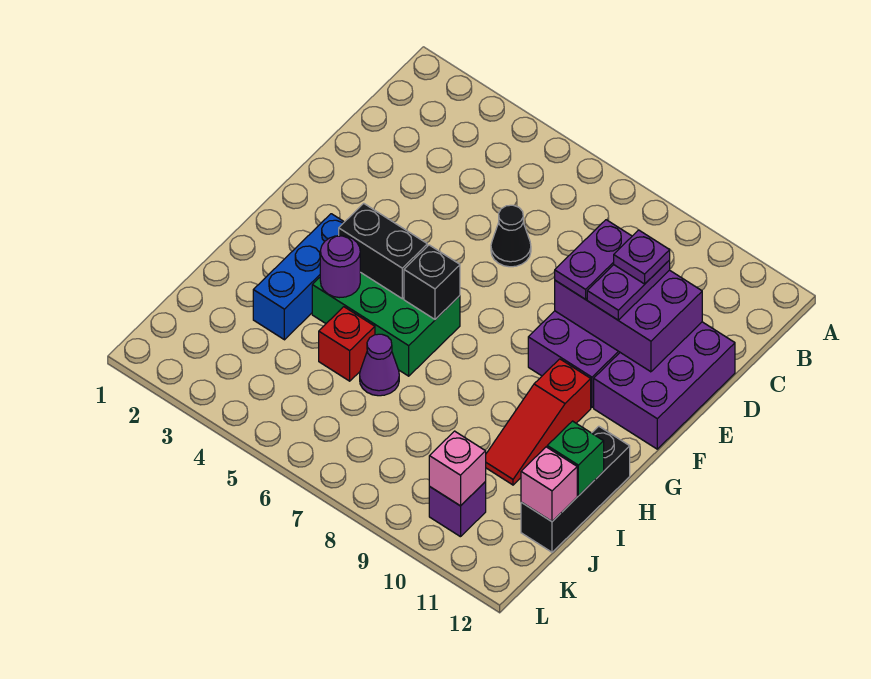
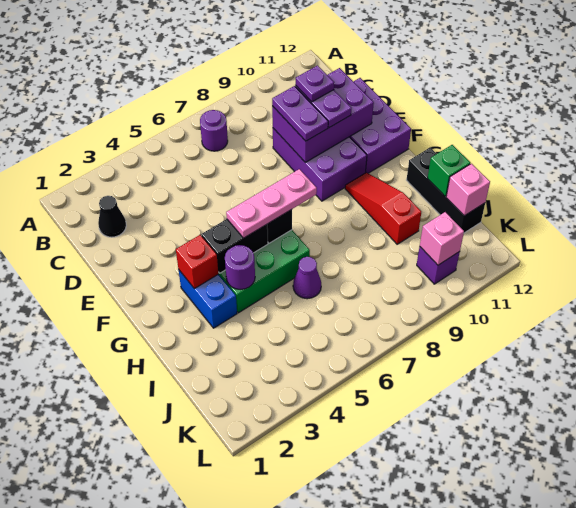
none -> purple 1x1 round brick [200,110,228,151]
black 1x1 cone [491,205,531,267] -> black 1x1 cone moved to [98,196,126,237]
blue 1x3 brick [253,214,344,340] -> blue 1x2 brick [178,269,237,328]
none -> pink 1x3 plate [226,169,317,238]
red 1x3 slope [486,359,591,485] -> red 1x3 slope turned to [345,172,421,244]
red 1x1 brick [319,307,375,381] -> red 1x1 brick moved to [176,235,218,289]

